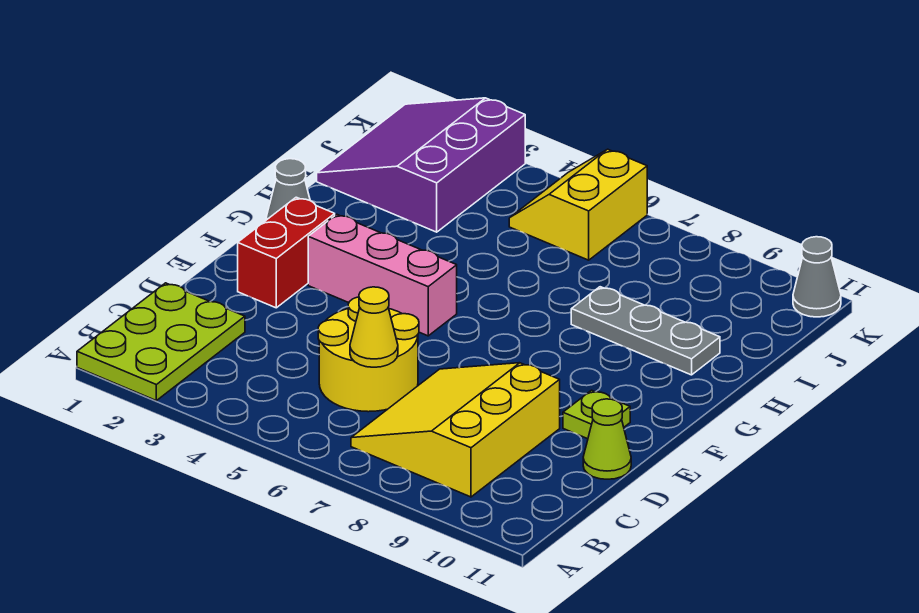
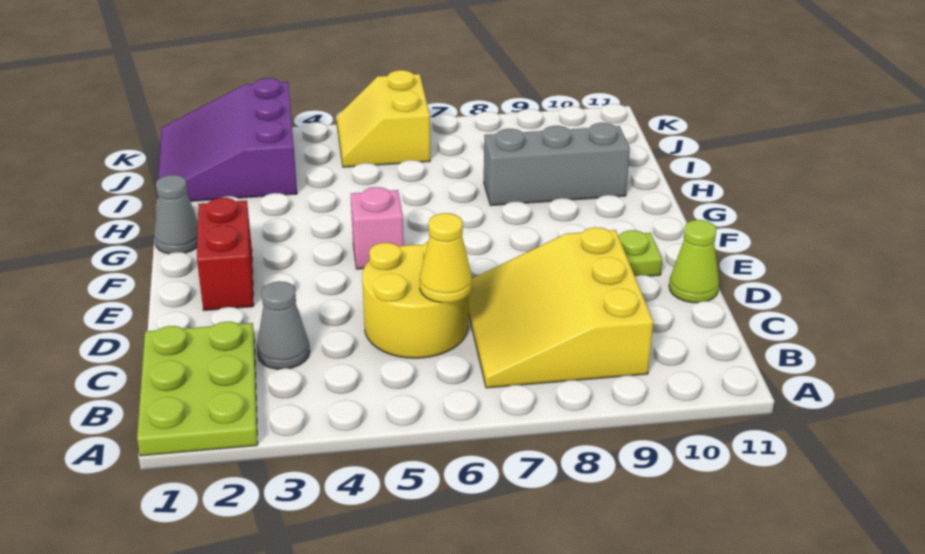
pink 1x3 brick [308,214,457,336] -> pink 1x1 brick [351,187,404,269]
grey 1x3 plate [571,287,720,375] -> grey 1x3 brick [484,123,630,206]
grey 1x1 cone [793,237,841,317] -> grey 1x1 cone moved to [257,281,310,369]

